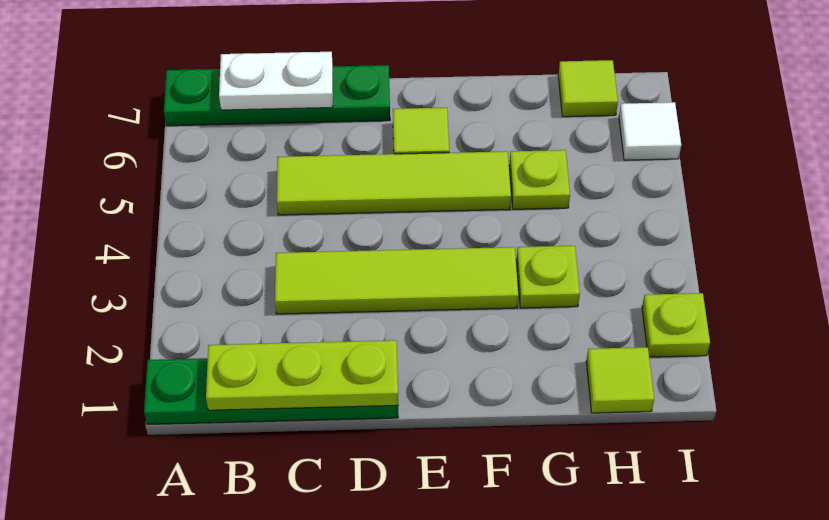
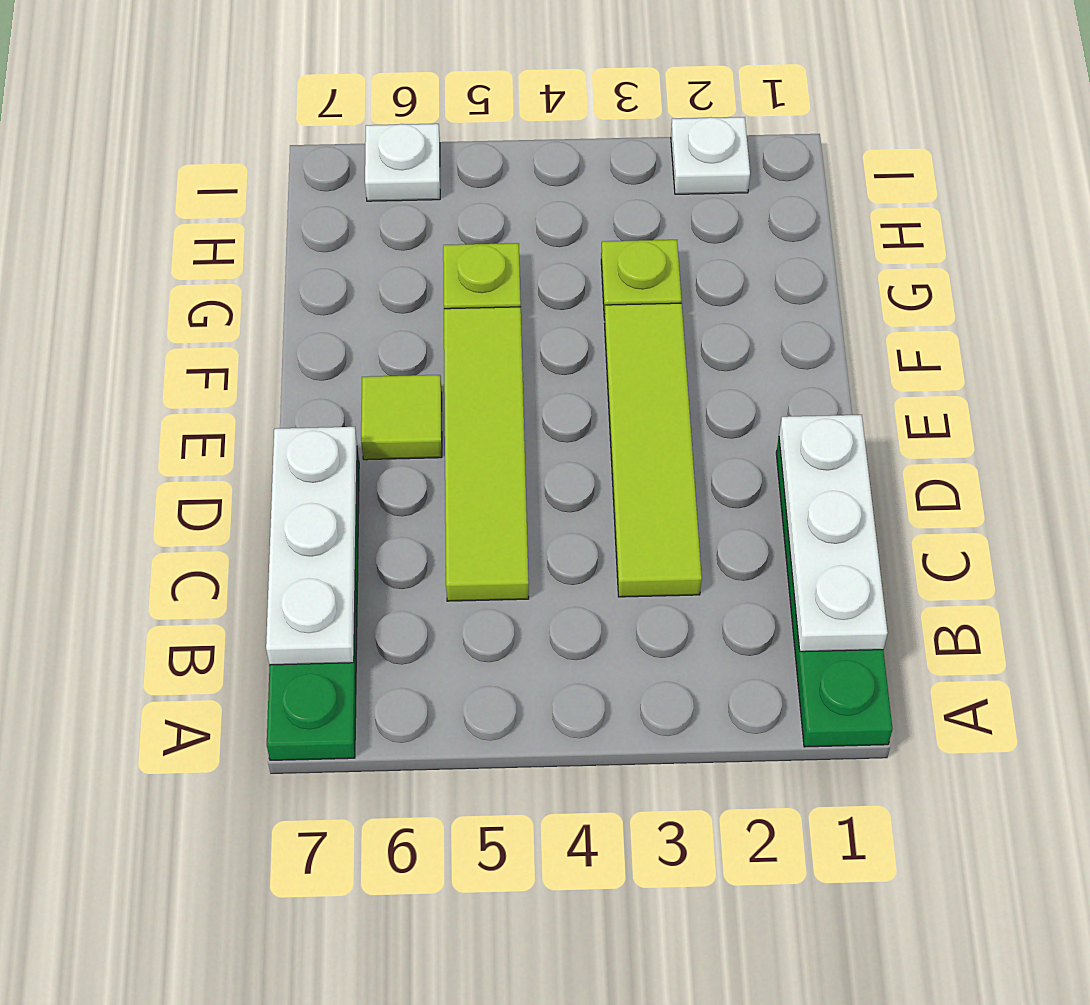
lime 1x3 plate [206,340,398,410] -> white 1x3 plate [779,415,888,652]
white 1x2 plate [219,52,333,110] -> white 1x3 plate [266,427,357,665]
lime 1x1 tile [586,347,654,413] -> none
lime 1x1 tile [558,60,618,117] -> none
lime 1x1 plate [642,293,710,357] -> white 1x1 plate [671,117,750,194]
white 1x1 tile [619,102,681,160] -> white 1x1 plate [365,124,440,201]

